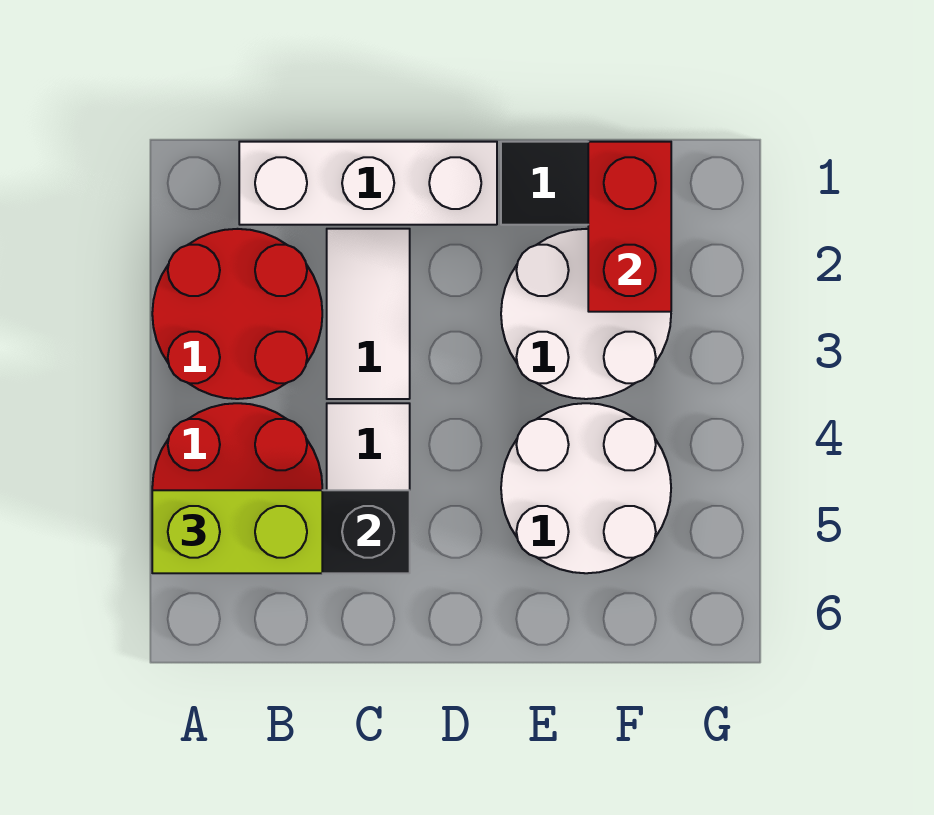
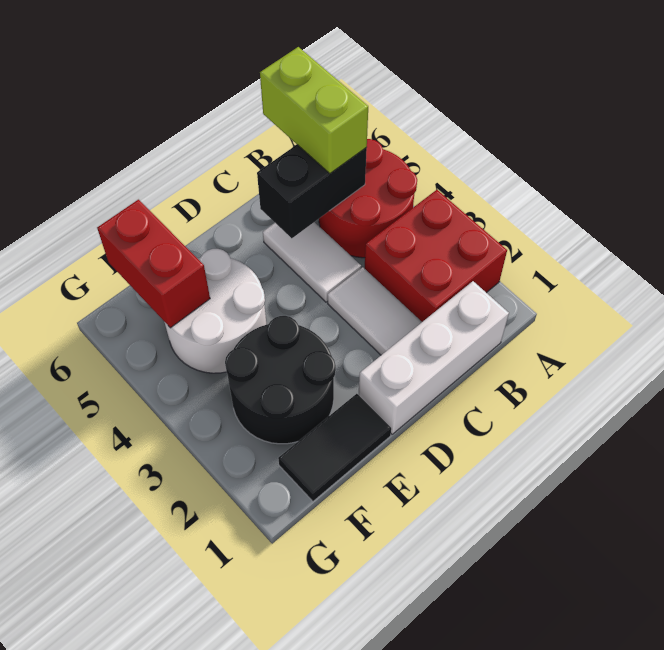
red 2x2 round brick [152,229,322,399] -> red 2x2 brick [364,190,507,322]
lime 1x2 brick [152,490,322,573] -> lime 1x2 brick turned to [260,47,368,173]
white 2x2 round brick [501,229,671,399] -> black 2x2 round brick [225,316,336,444]
red 1x2 brick [588,142,671,312] -> red 1x2 brick moved to [97,200,210,328]

